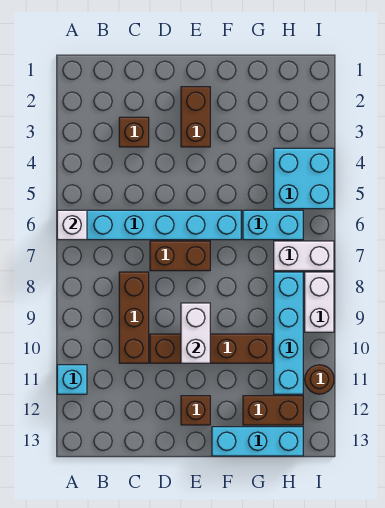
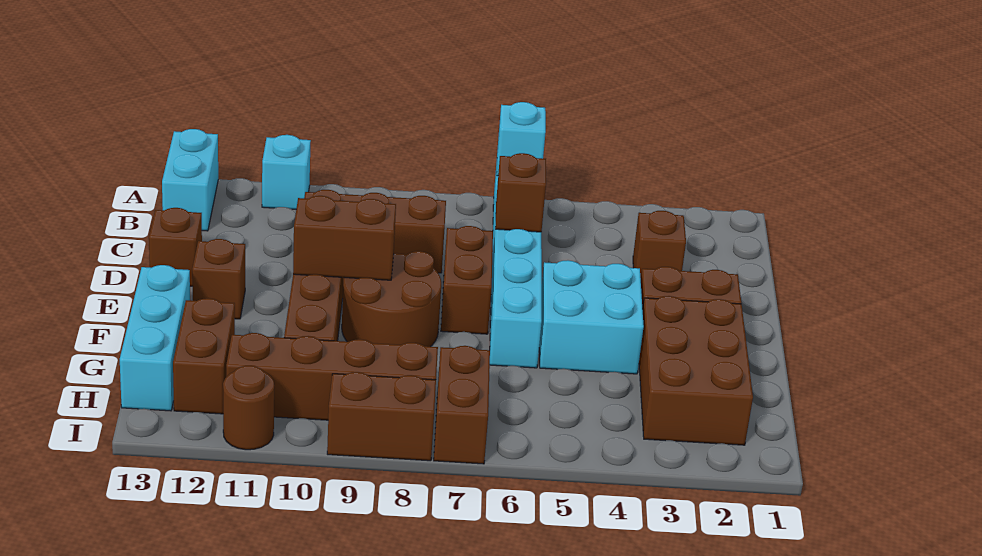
white 1x1 brick [57,210,87,240] -> cyan 1x1 brick [497,102,546,176]
none -> brown 1x1 brick [495,153,546,232]
none -> brown 1x1 brick [149,208,202,286]
none -> brown 2x2 round brick [342,251,441,347]
white 1x2 brick [181,303,210,363] -> brown 1x2 brick [293,196,396,280]
none -> brown 2x3 brick [639,296,753,445]
cyan 1x2 brick [243,210,303,240] -> cyan 1x2 brick moved to [162,129,218,231]
cyan 2x2 brick [274,148,334,209] -> cyan 2x2 brick moved to [539,260,644,374]
white 1x2 brick [274,241,334,271] -> brown 1x2 brick [434,346,490,464]
cyan 1x4 brick [274,272,303,394] -> brown 1x4 brick [226,333,438,420]
white 1x2 brick [305,272,334,332] -> brown 1x2 brick [327,372,436,461]

